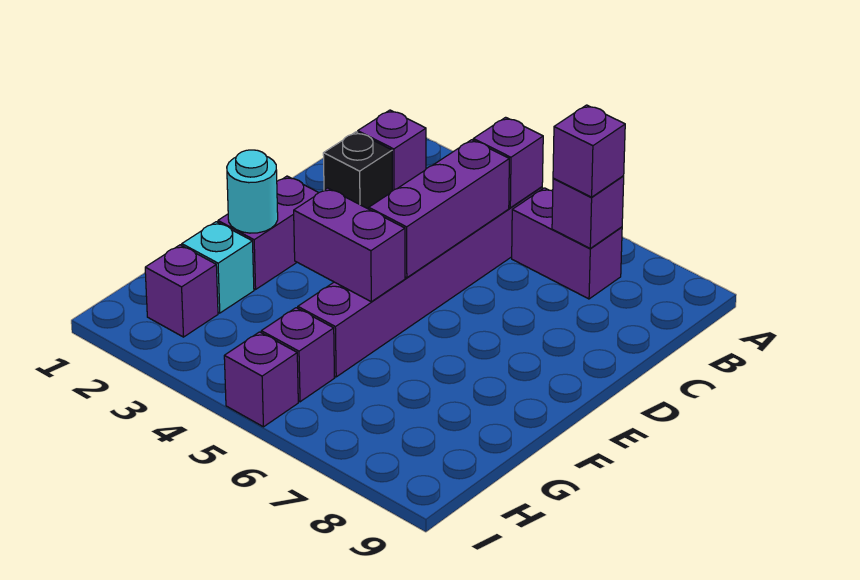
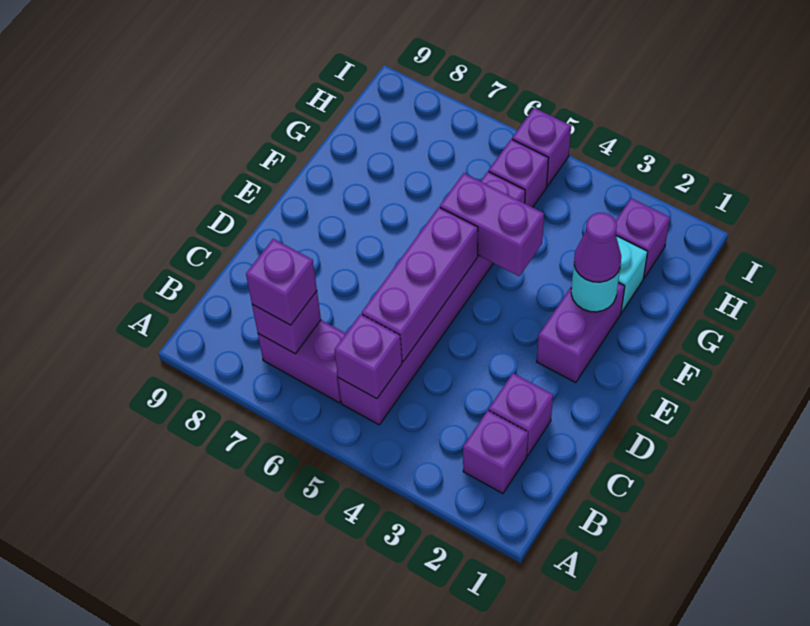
black 1x1 brick [323,132,392,209] -> purple 1x1 brick [489,373,553,456]
none -> purple 1x1 cone [574,213,621,282]

